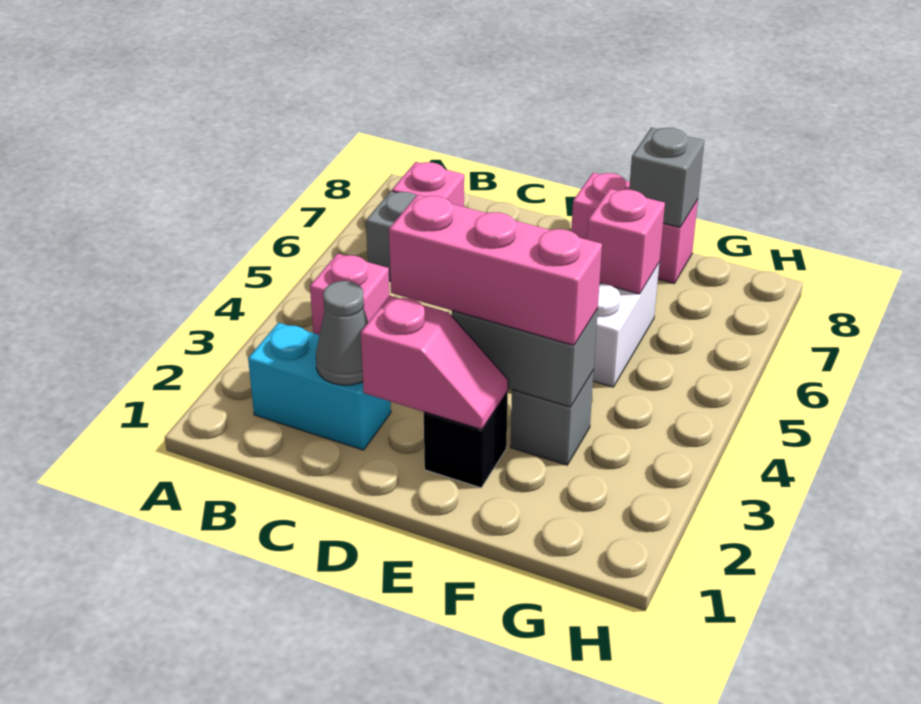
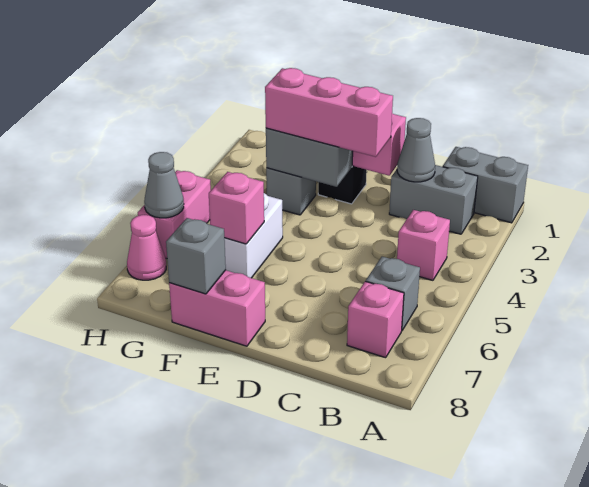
none -> grey 1x2 brick [443,147,528,223]
cyan 1x2 brick [248,323,391,450] -> grey 1x2 brick [389,165,478,234]
none -> pink 1x2 brick [138,170,211,258]
none -> grey 1x1 cone [144,152,184,218]
none -> pink 1x1 cone [127,215,166,280]

